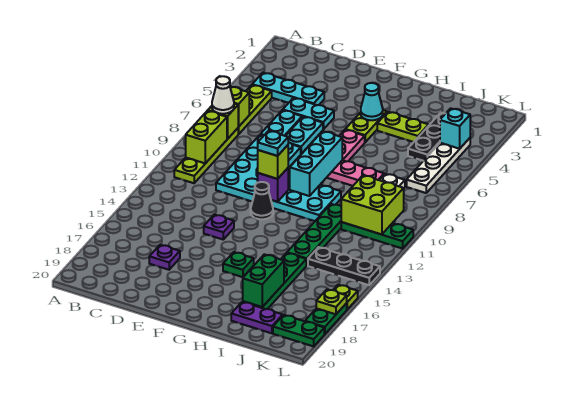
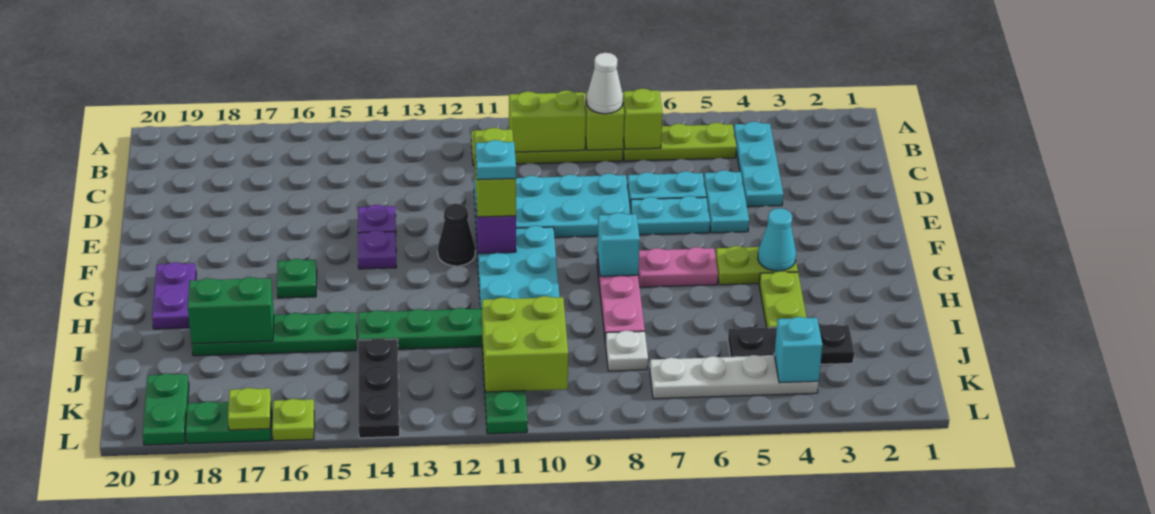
purple 1x1 plate [149,245,180,270] -> purple 1x1 plate moved to [358,230,397,269]
lime 1x1 brick [258,145,288,179] -> lime 1x2 brick [474,128,516,217]
cyan 1x3 brick [290,131,342,196] -> cyan 1x1 brick [597,213,640,276]
purple 1x2 plate [231,302,283,333] -> purple 1x2 plate moved to [152,262,196,329]

